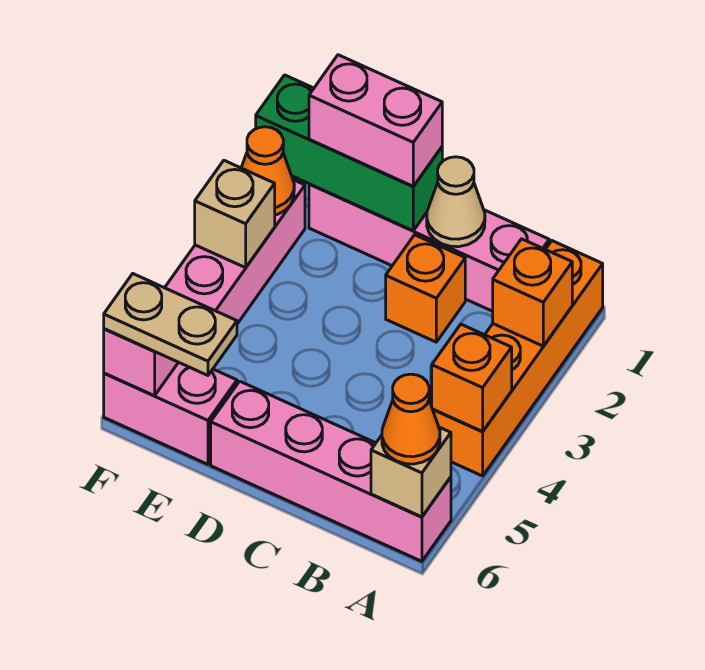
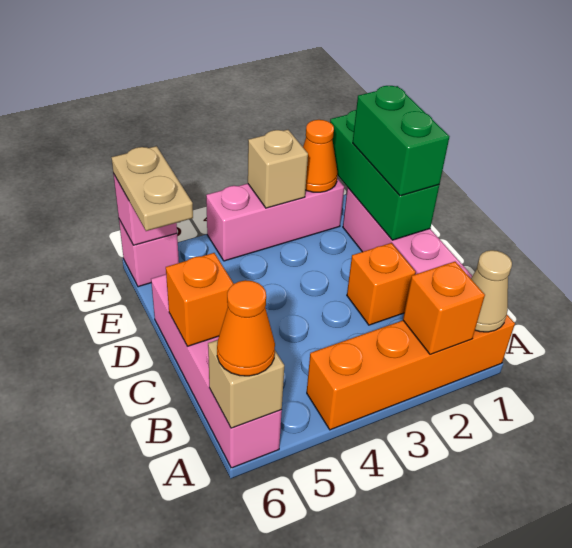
orange 1x1 brick [432,324,512,432] -> orange 1x1 brick moved to [166,253,234,346]
tan 1x1 cone [427,157,485,247] -> tan 1x1 cone moved to [471,250,512,332]
pink 1x2 brick [309,55,442,186] -> green 1x2 brick [353,86,450,196]
pink 1x2 brick [104,362,237,464] -> pink 1x1 brick [119,220,179,287]

